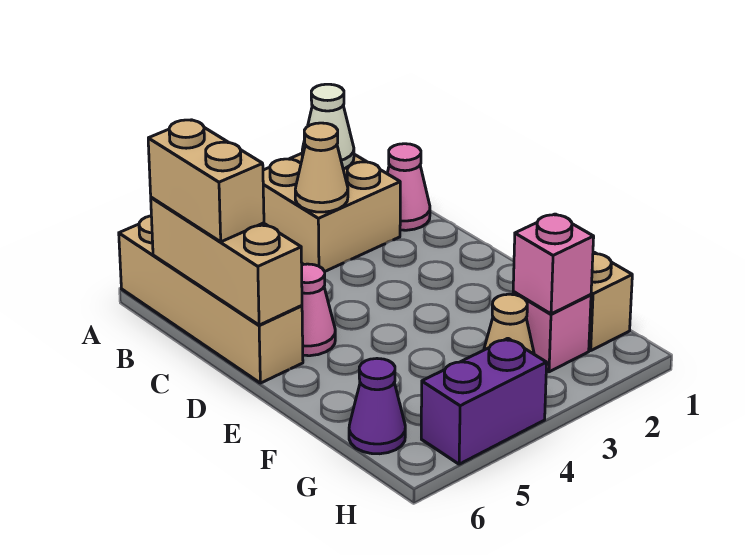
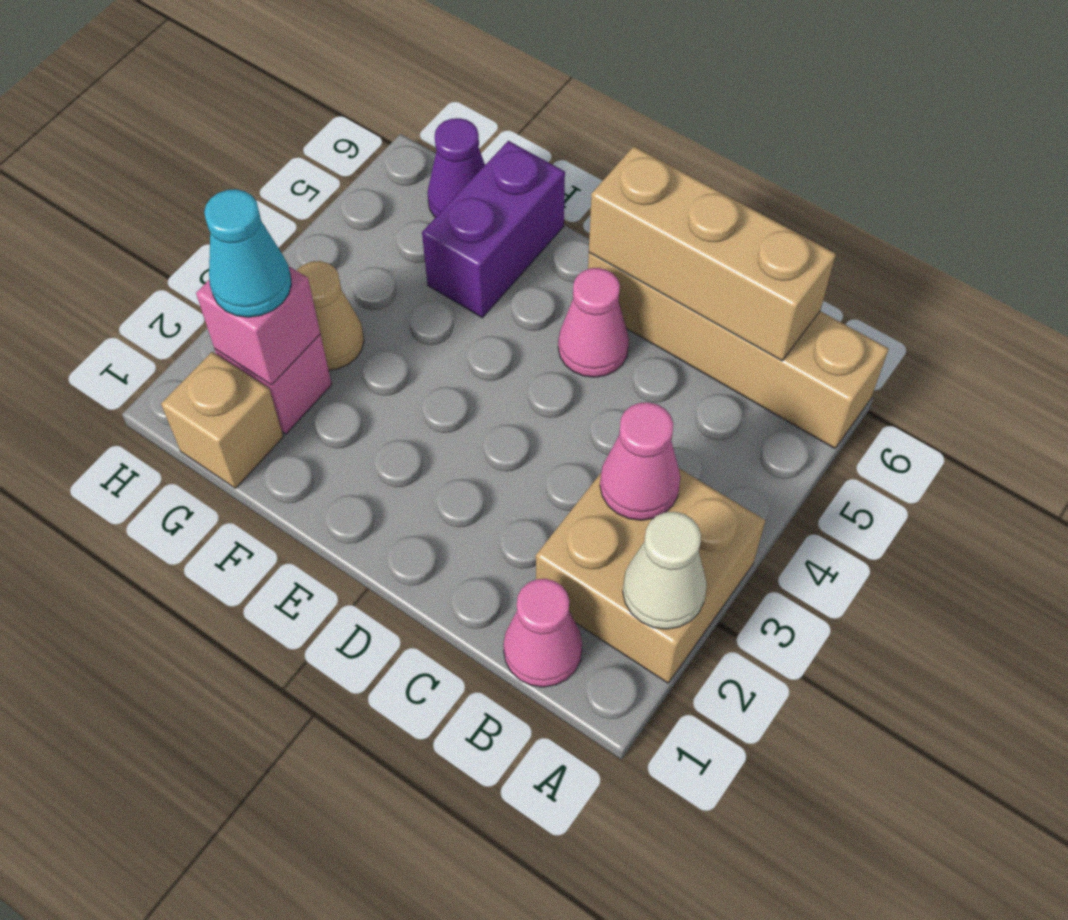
tan 1x1 cone [295,123,348,212] -> pink 1x1 cone [600,402,681,520]
tan 1x2 brick [148,120,264,242] -> none
none -> cyan 1x1 cone [204,189,291,317]
purple 1x2 brick [421,338,547,464] -> purple 1x2 brick moved to [422,141,565,318]

